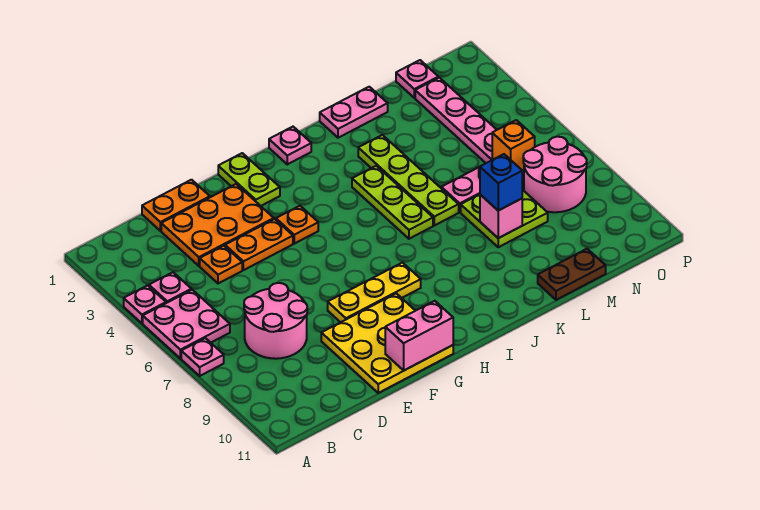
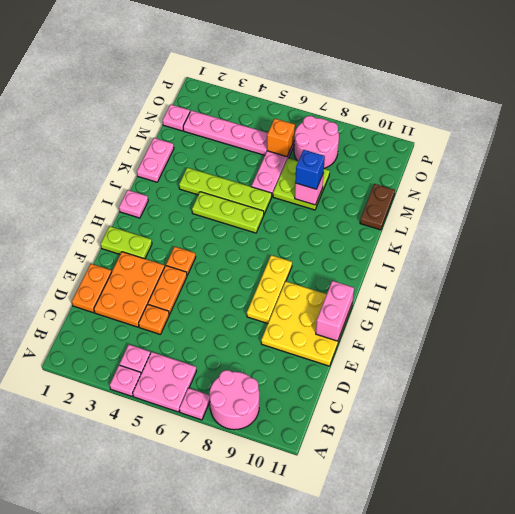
pink 2x2 round brick [244,283,307,359] -> pink 2x2 round brick moved to [210,370,259,430]

